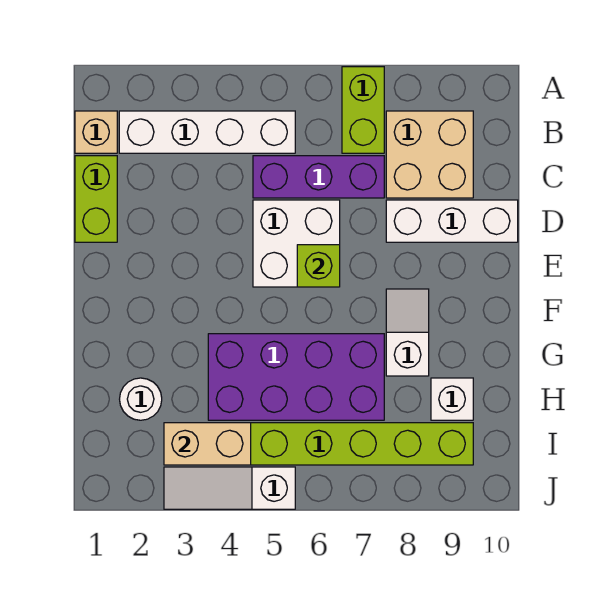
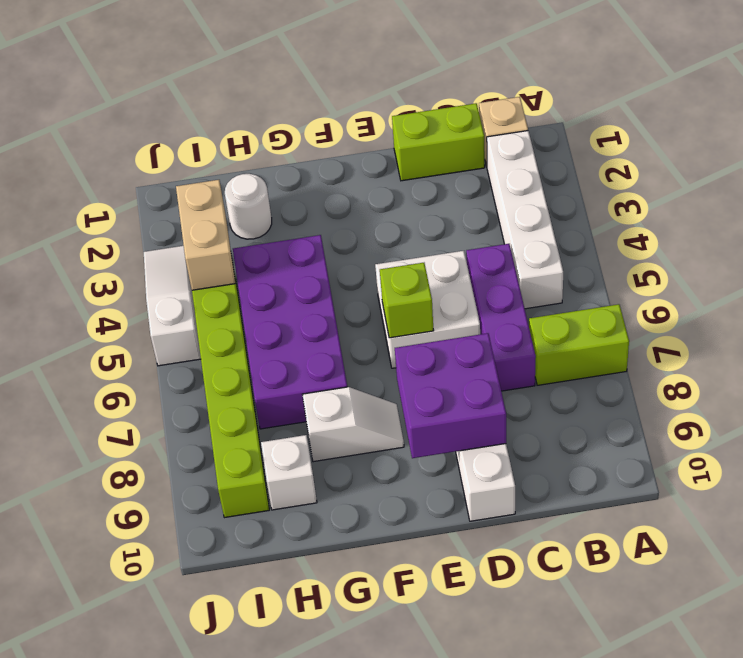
tan 2x2 brick [386,111,473,198] -> none
none -> purple 2x2 brick [395,333,506,458]

